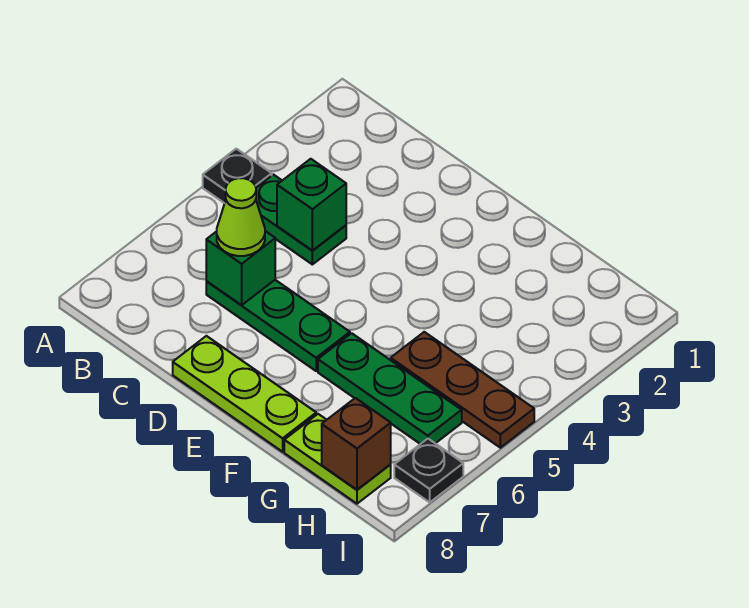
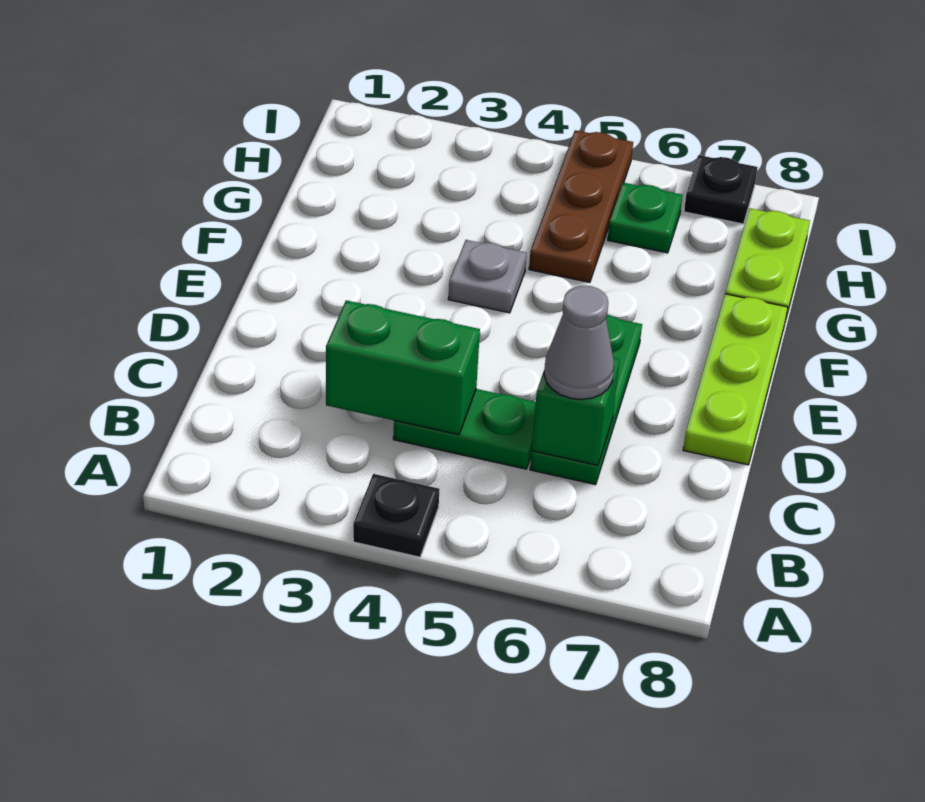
green 1x2 plate [256,175,346,264] -> green 1x2 plate turned to [393,389,536,469]
green 1x1 brick [277,159,346,251] -> green 1x2 brick [326,300,480,435]
lime 1x1 cone [217,178,265,256] -> grey 1x1 cone [544,286,614,399]
none -> grey 1x1 plate [448,240,527,313]
green 1x3 plate [318,333,462,444] -> green 1x1 plate [608,183,683,253]
brown 1x1 brick [322,398,391,490] -> none

